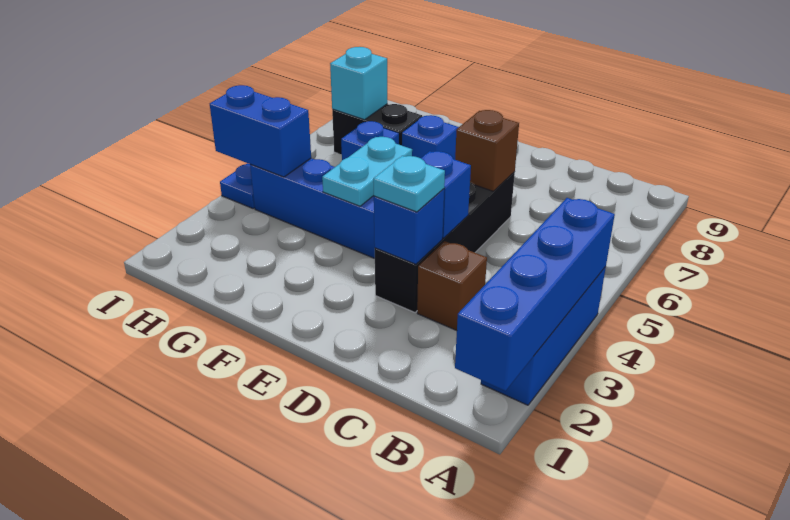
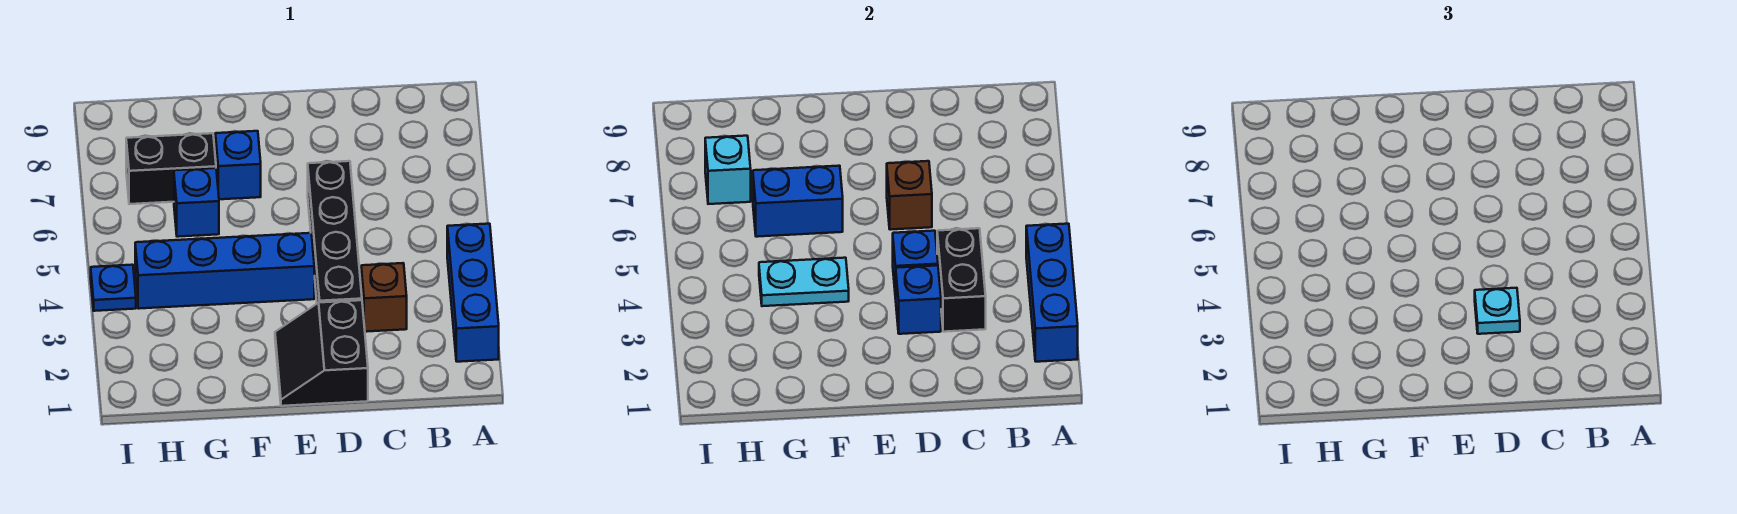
blue 1x4 brick [455,198,615,391] -> blue 1x3 brick [1026,224,1078,362]
none -> black 1x2 brick [937,228,986,332]
none -> black 2x2 slope [275,300,368,406]
cyan 1x2 plate [322,137,412,206] -> cyan 1x2 plate turned to [759,258,849,306]
blue 1x2 brick [210,85,311,177] -> blue 1x2 brick moved to [753,166,843,237]

